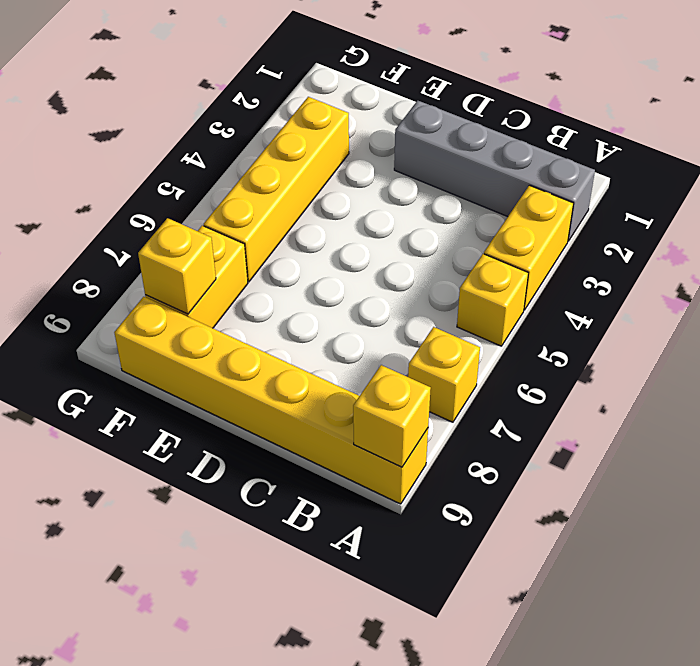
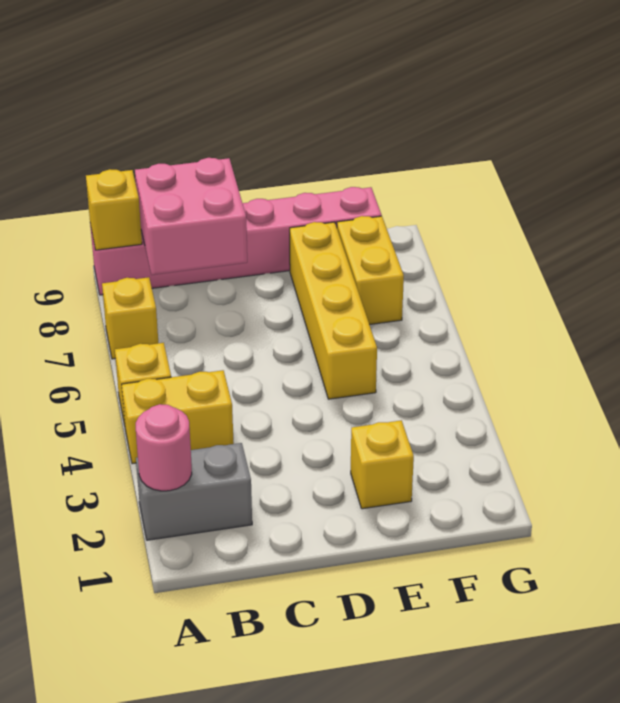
grey 1x4 brick [394,101,595,241] -> grey 1x2 brick [136,443,252,540]
none -> pink 1x1 round brick [136,404,192,491]
yellow 1x2 brick [484,185,574,310] -> yellow 1x2 brick turned to [121,370,234,464]
yellow 1x6 brick [114,297,428,504] -> pink 1x6 brick [90,187,382,295]
none -> pink 2x2 brick [135,158,247,275]
yellow 1x4 brick [204,97,349,282] -> yellow 1x4 brick moved to [290,222,377,399]
yellow 1x1 brick [138,218,216,314] -> yellow 1x1 brick moved to [351,420,414,509]

